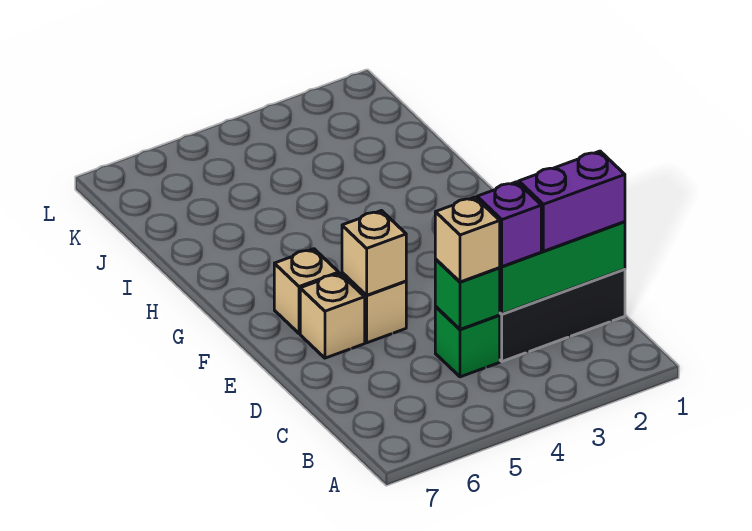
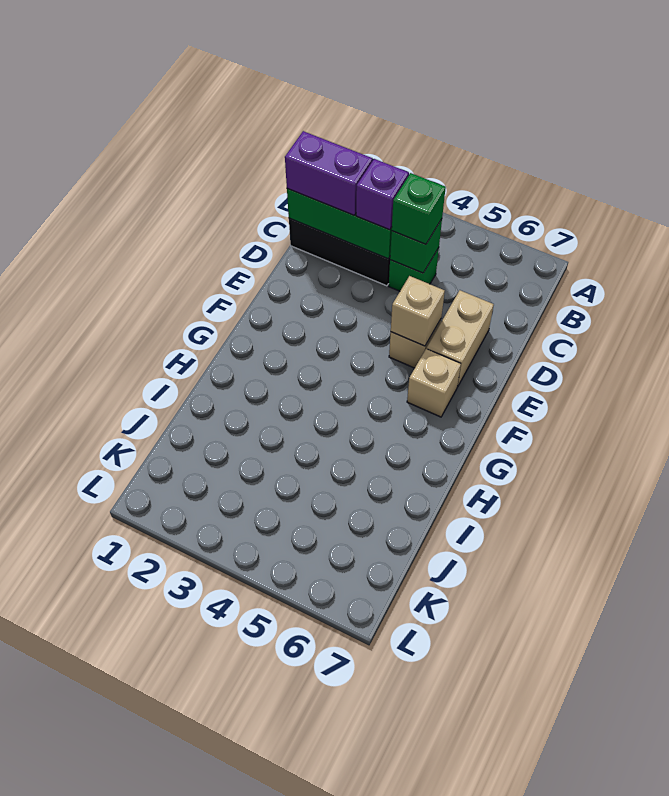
tan 1x1 brick [435,197,500,282] -> green 1x1 brick [392,173,446,244]
tan 1x1 brick [300,273,365,358] -> tan 1x2 brick [427,290,494,387]

